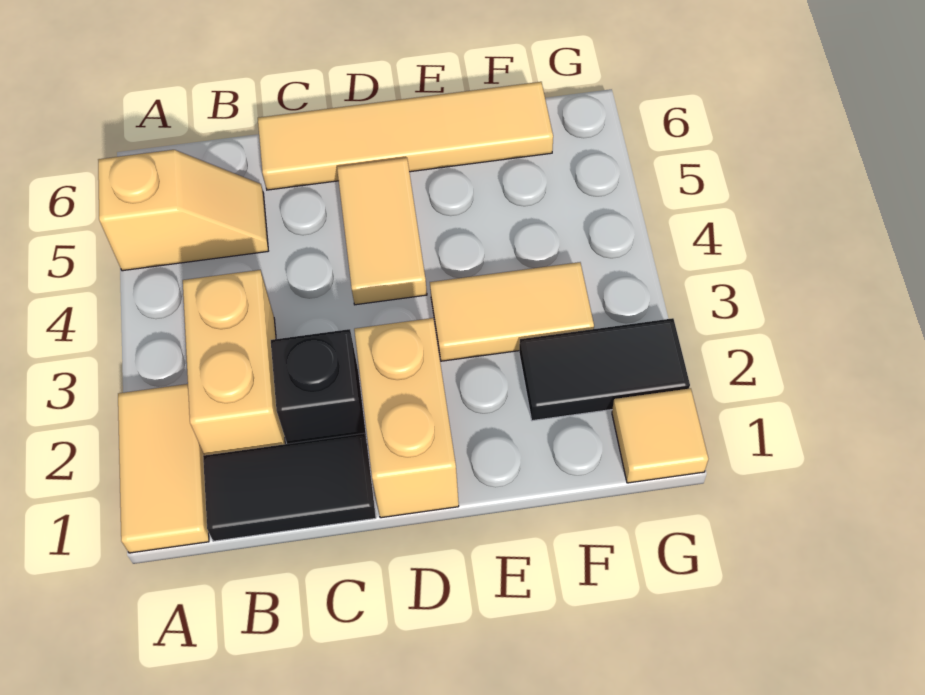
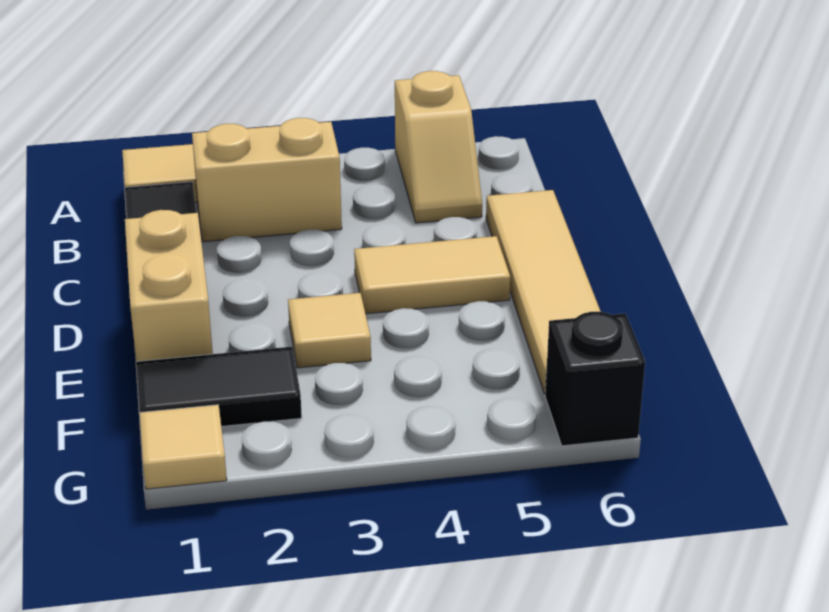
black 1x1 brick [271,329,367,444] -> black 1x1 brick moved to [545,312,645,446]
tan 1x2 brick [354,318,459,518] -> tan 1x2 brick turned to [125,210,213,361]
tan 1x2 tile [430,262,594,361] -> tan 1x1 tile [288,293,371,368]
black 1x2 tile [519,318,690,421] -> black 1x2 tile turned to [136,347,302,427]

